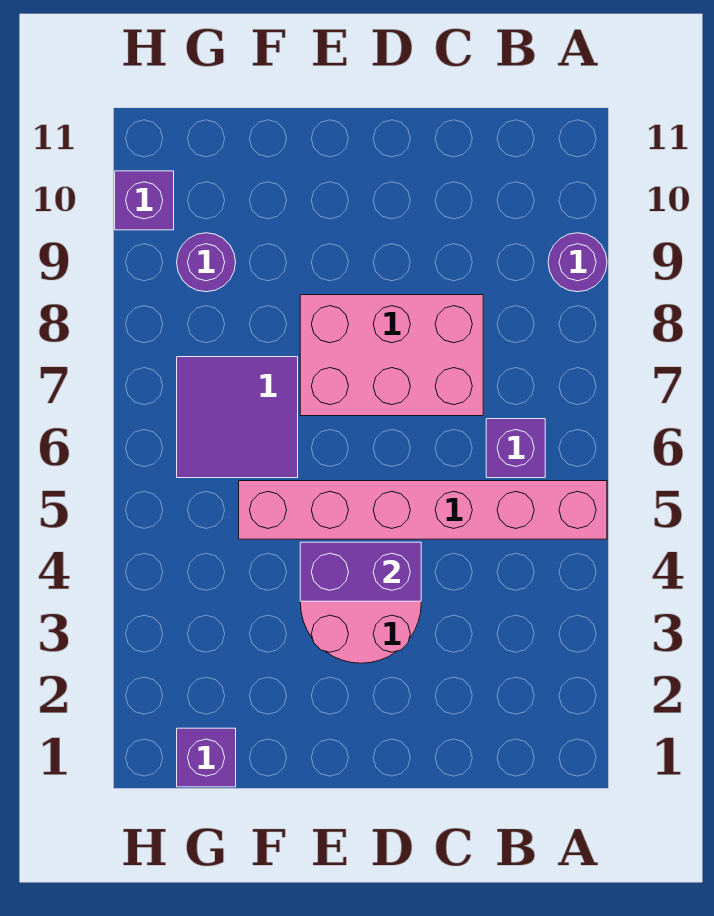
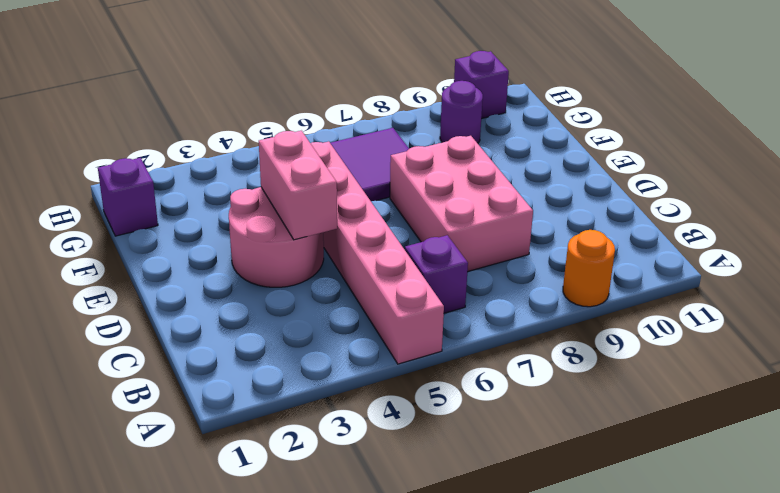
purple 1x1 round brick [548,233,607,292] -> orange 1x1 round brick [563,230,615,307]
purple 1x2 brick [300,542,421,601] -> pink 1x2 brick [259,131,337,240]

